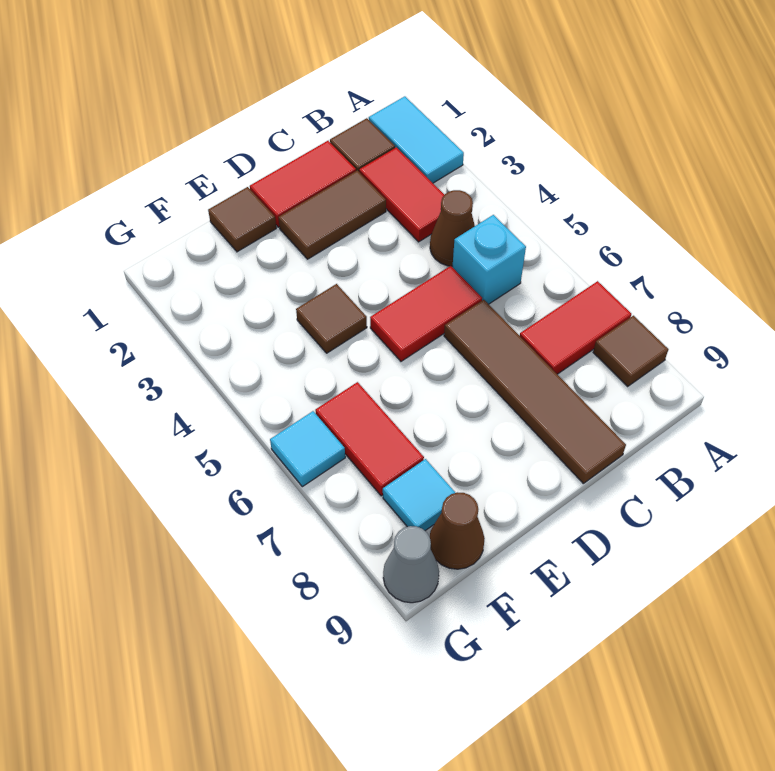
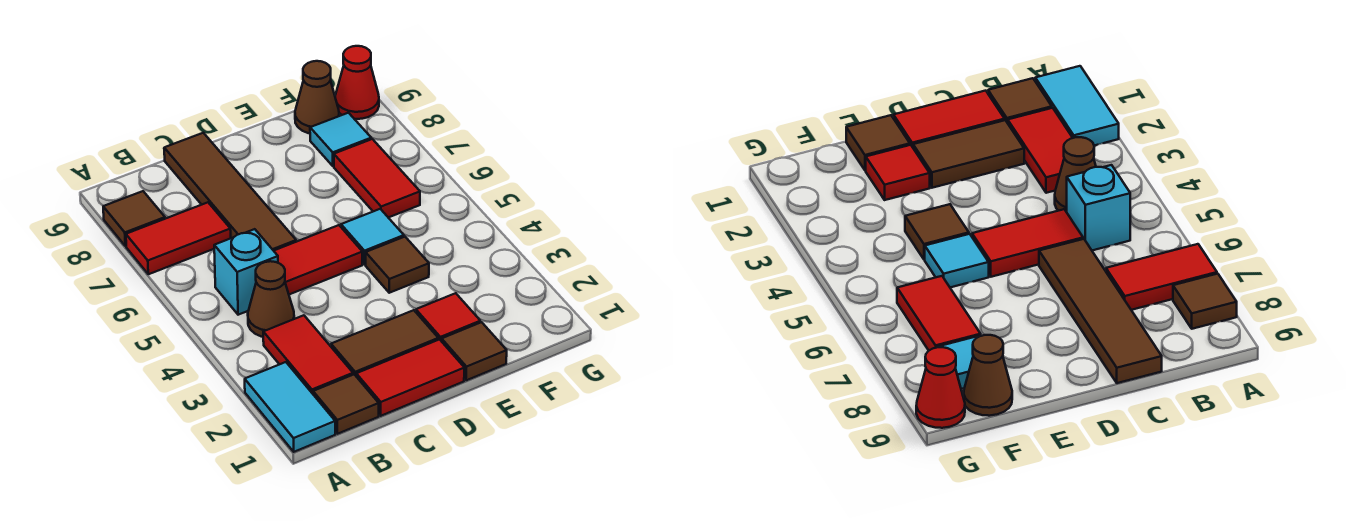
none -> red 1x1 tile [416,293,480,341]
cyan 1x1 tile [270,411,345,487] -> cyan 1x1 tile moved to [341,209,404,264]
grey 1x1 cone [383,526,439,603] -> red 1x1 cone [335,46,379,119]

